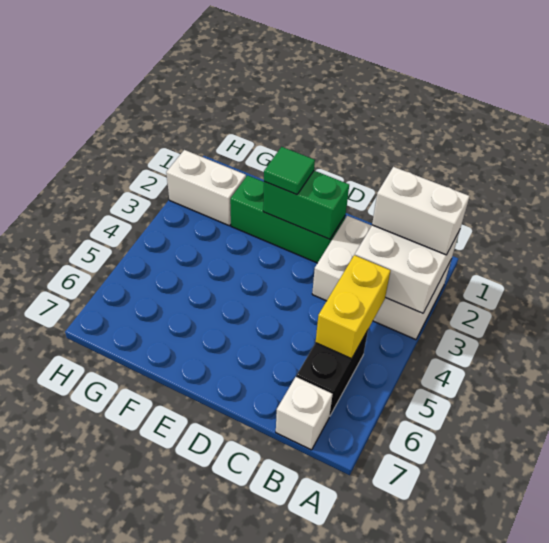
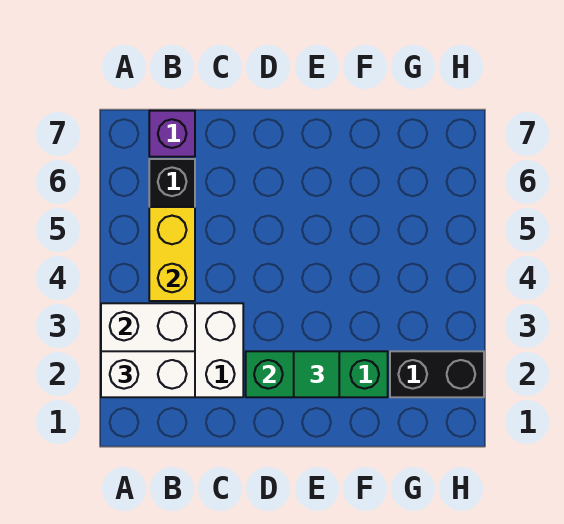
white 1x1 brick [276,377,333,450] -> purple 1x1 brick [149,111,195,157]
white 1x2 brick [166,150,246,226] -> black 1x2 brick [390,351,484,397]

